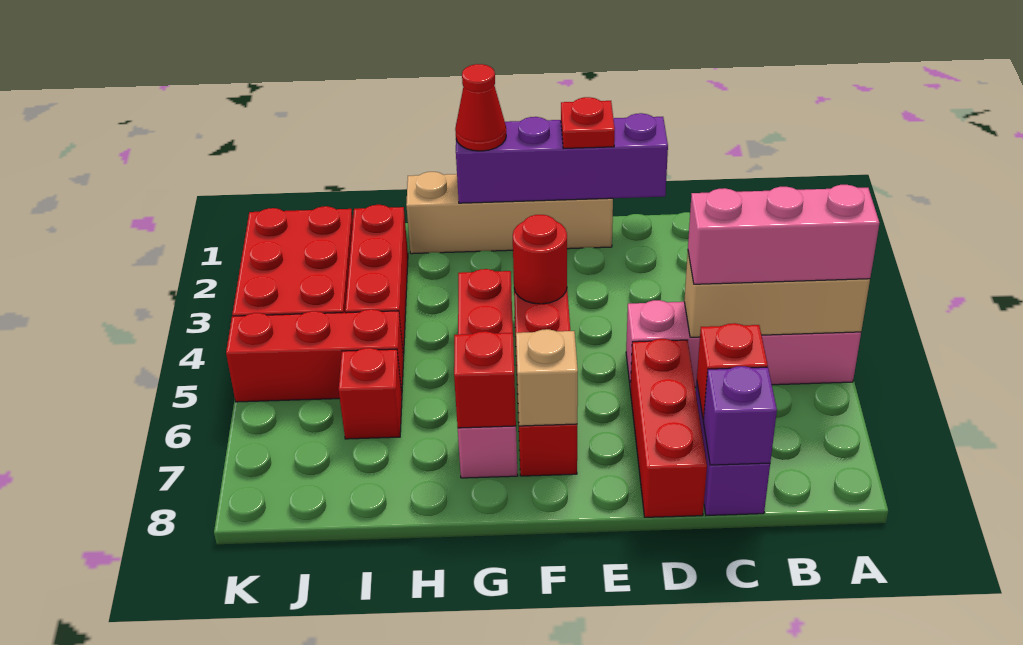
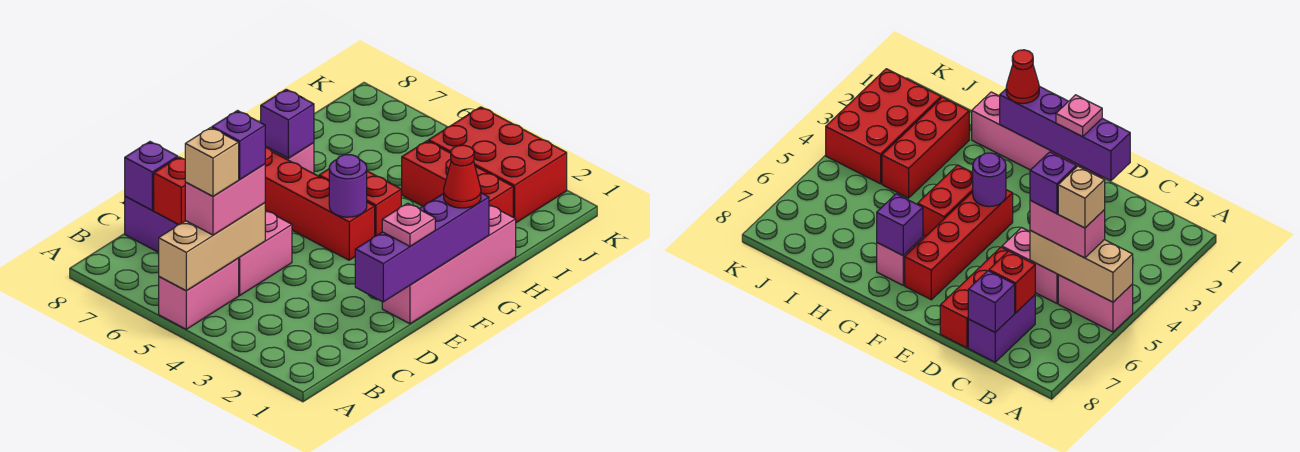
pink 1x3 brick [688,185,879,284] -> pink 1x2 brick [185,164,265,235]
none -> purple 1x1 brick [212,111,266,179]
tan 1x4 brick [406,172,613,254] -> pink 1x4 brick [382,205,516,324]
red 1x1 plate [561,97,615,148] -> pink 1x1 plate [382,203,435,246]
red 1x1 round brick [513,215,567,304] -> purple 1x1 round brick [329,155,367,217]
tan 1x1 brick [516,329,578,426] -> tan 1x1 brick moved to [185,128,239,196]
red 1x1 brick [454,331,516,428] -> purple 1x1 brick [261,89,314,158]
red 1x3 brick [226,309,404,402] -> none
red 1x1 brick [339,348,402,439] -> none

